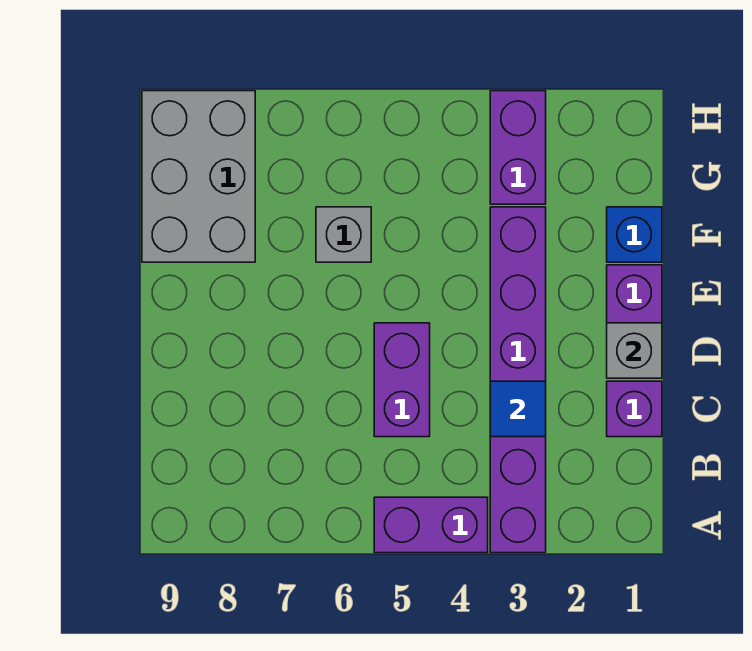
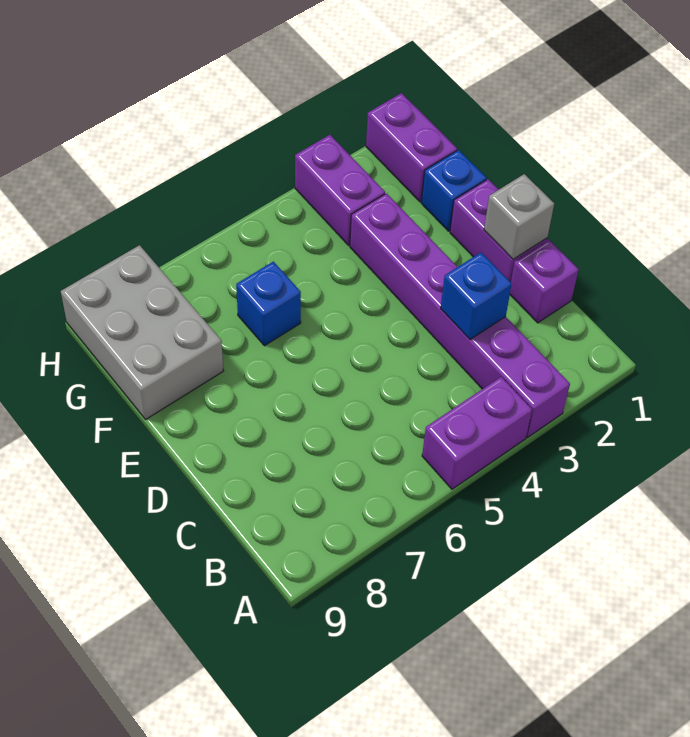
blue 1x1 tile [490,381,546,437] -> blue 1x1 brick [441,252,512,339]
purple 1x2 brick [374,323,430,437] -> purple 1x2 brick moved to [366,93,457,202]
grey 1x1 brick [316,207,371,262] -> blue 1x1 brick [236,262,301,346]

